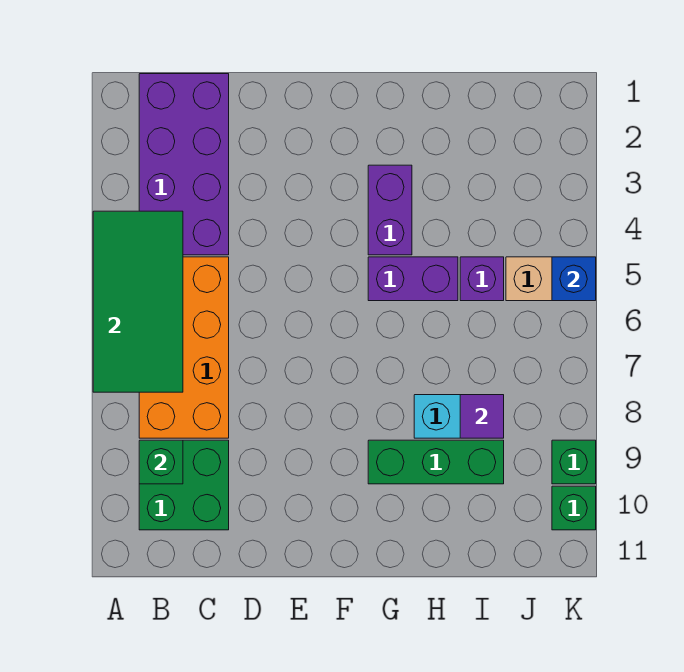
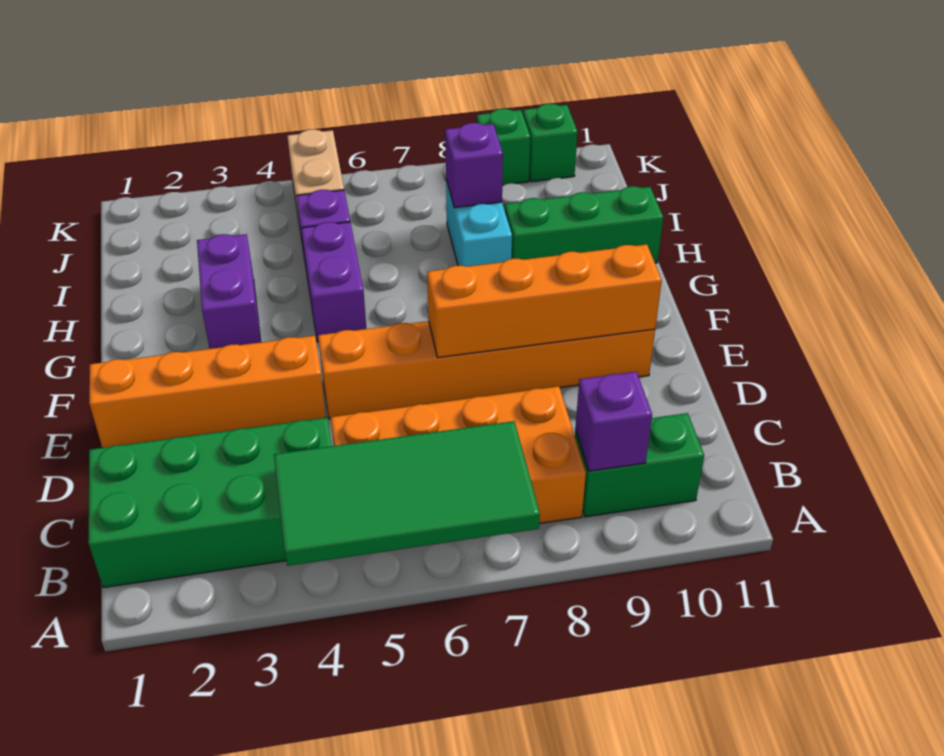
purple 2x4 brick [139,74,229,255] -> green 2x4 brick [88,418,332,588]
green 2x2 brick [139,440,229,530] -> green 1x2 brick [575,413,704,517]
green 1x1 brick [139,440,183,484] -> purple 1x1 brick [575,372,652,471]
none -> orange 1x4 brick [89,336,326,448]
none -> orange 1x6 brick [318,321,655,419]
none -> orange 1x4 brick [427,244,662,358]
purple 1x2 brick [368,165,412,255] -> purple 1x2 brick turned to [197,234,261,349]
green 1x3 brick [368,440,504,484] -> green 1x3 brick turned to [505,186,663,263]
purple 1x1 tile [460,395,504,438] -> purple 1x1 brick [445,123,503,208]
blue 1x1 brick [552,257,596,301] -> none

